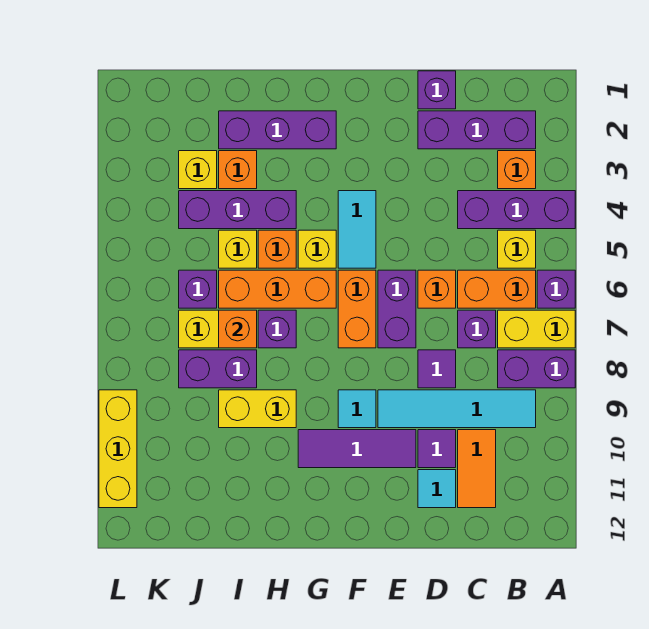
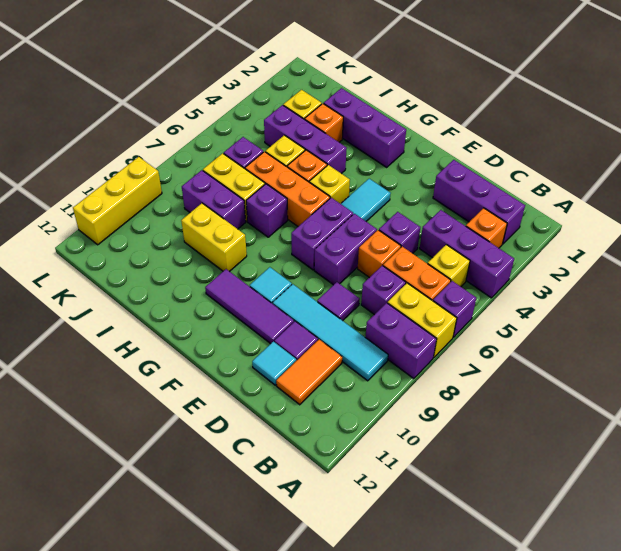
purple 1x1 brick [418,71,456,109] -> purple 1x1 brick moved to [379,212,420,253]
orange 1x2 brick [338,270,376,348] -> purple 1x2 brick [291,198,353,270]
orange 1x1 brick [219,310,257,348] -> none

